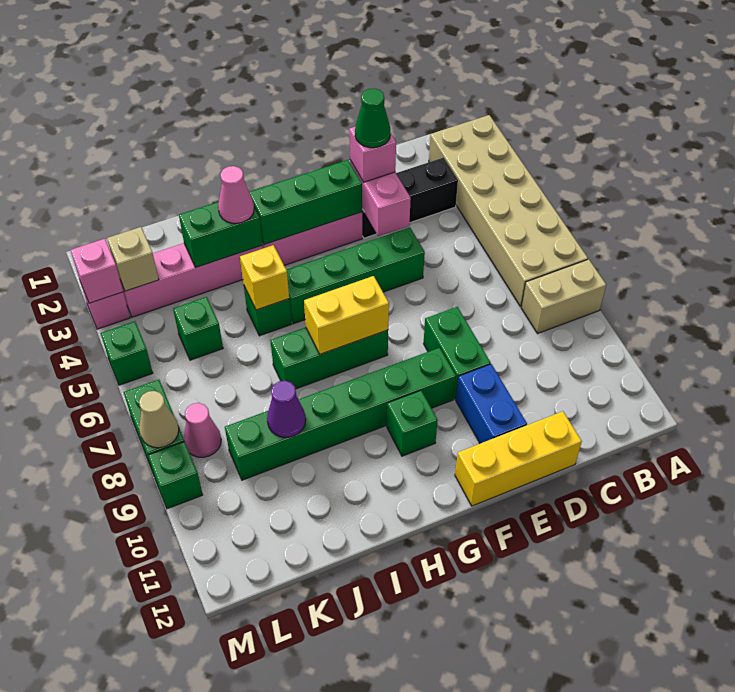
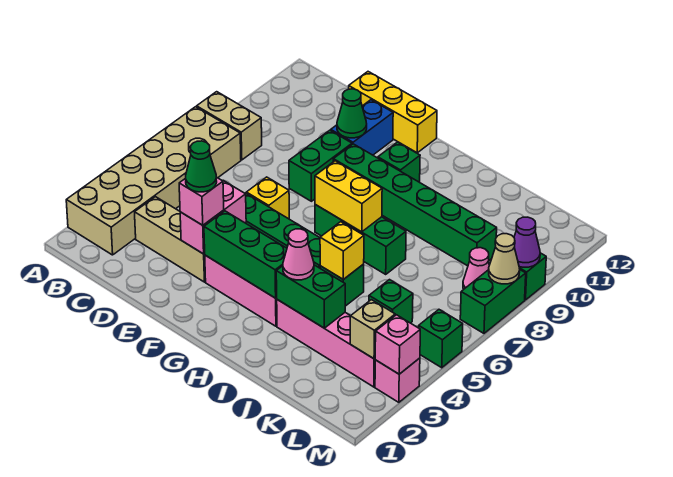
black 1x3 brick [362,158,458,238] -> tan 1x3 brick [135,197,206,282]
none -> yellow 1x1 brick [246,177,289,219]
none -> green 1x1 cone [337,89,367,138]
purple 1x1 cone [267,381,306,437] -> purple 1x1 cone moved to [514,217,540,267]

